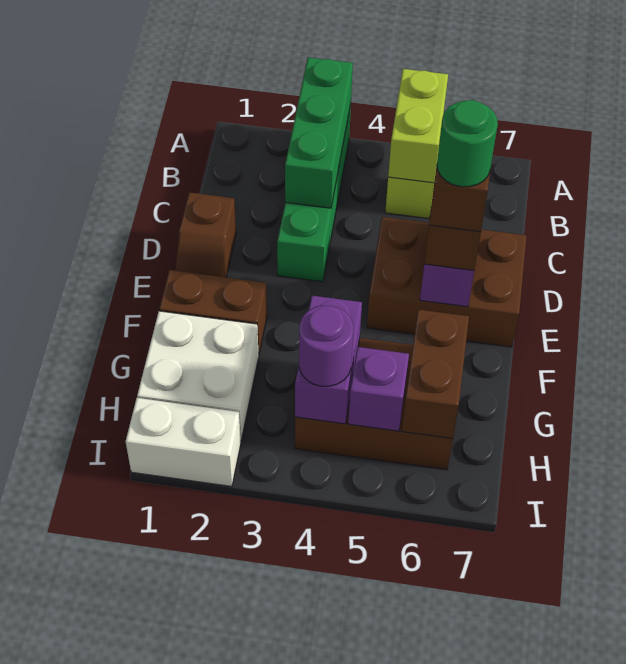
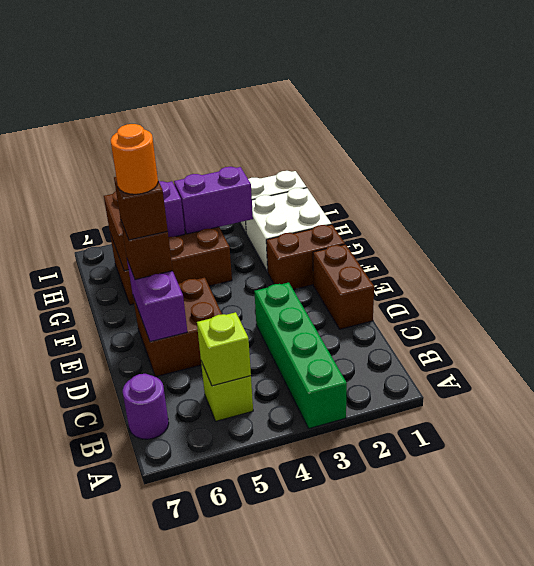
green 1x3 brick [285,57,353,208] -> none
lime 1x2 brick [388,69,448,183] -> lime 1x1 brick [197,312,251,386]
brown 1x2 slope [175,192,236,277] -> brown 1x2 brick [313,244,374,329]
brown 2x3 brick [367,217,527,347] -> brown 2x2 brick [133,278,222,377]
green 1x1 round brick [437,100,498,187] -> orange 1x1 round brick [111,124,158,194]
purple 1x2 brick [295,296,362,424] -> purple 1x2 brick turned to [174,167,253,234]
purple 1x1 round brick [299,306,353,386] -> purple 1x1 round brick moved to [123,374,169,439]

